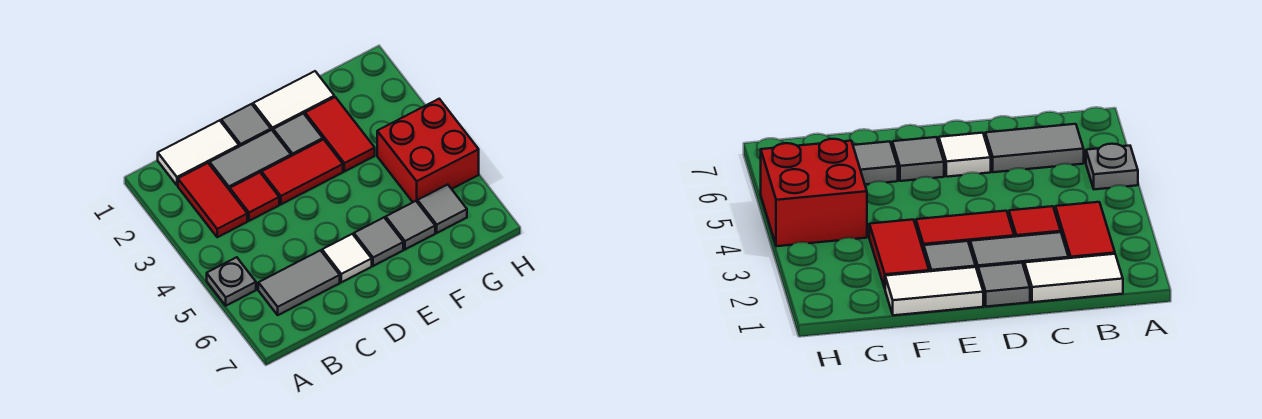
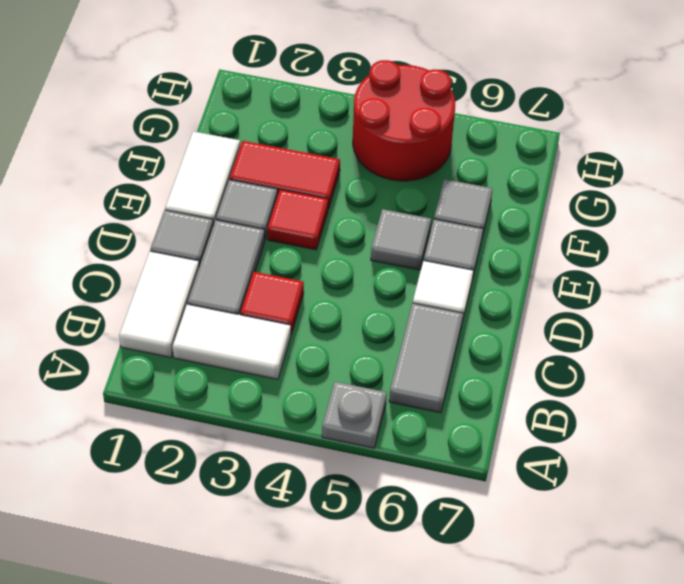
red 1x2 tile [178,163,247,237] -> white 1x2 tile [173,304,291,379]
red 1x2 tile [262,139,343,204] -> red 1x1 tile [268,190,328,250]
red 2x2 brick [377,99,479,203] -> red 2x2 round brick [353,60,455,181]
grey 1x1 tile [418,185,467,233] -> grey 1x1 tile moved to [371,209,431,270]

